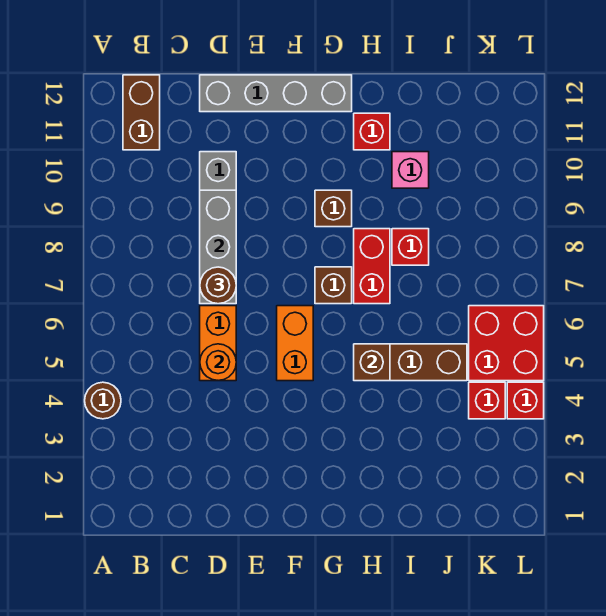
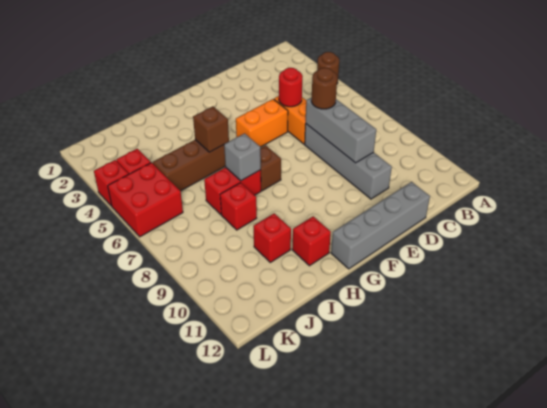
brown 1x2 brick [123,75,160,150] -> none
orange 1x1 round brick [200,344,236,381] -> red 1x1 round brick [279,68,303,107]
orange 1x2 brick [277,306,313,381] -> orange 1x2 brick turned to [236,99,288,147]
brown 1x1 brick [315,190,352,227] -> none
red 1x2 brick [354,229,390,304] -> red 1x2 brick turned to [204,167,261,215]
none -> grey 1x1 brick [224,133,261,181]
pink 1x1 brick [392,152,429,188] -> red 1x1 brick [253,213,291,262]

